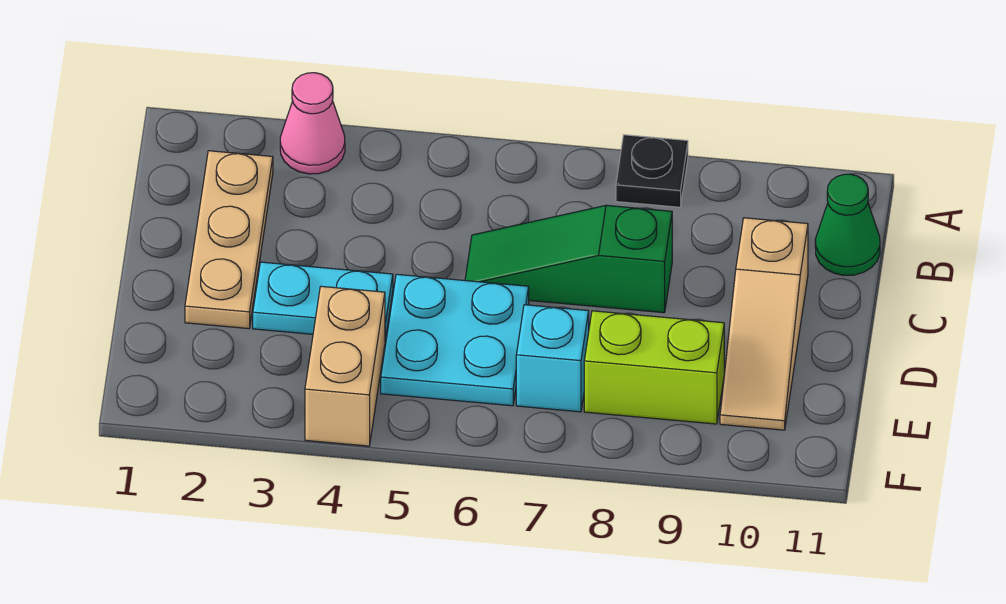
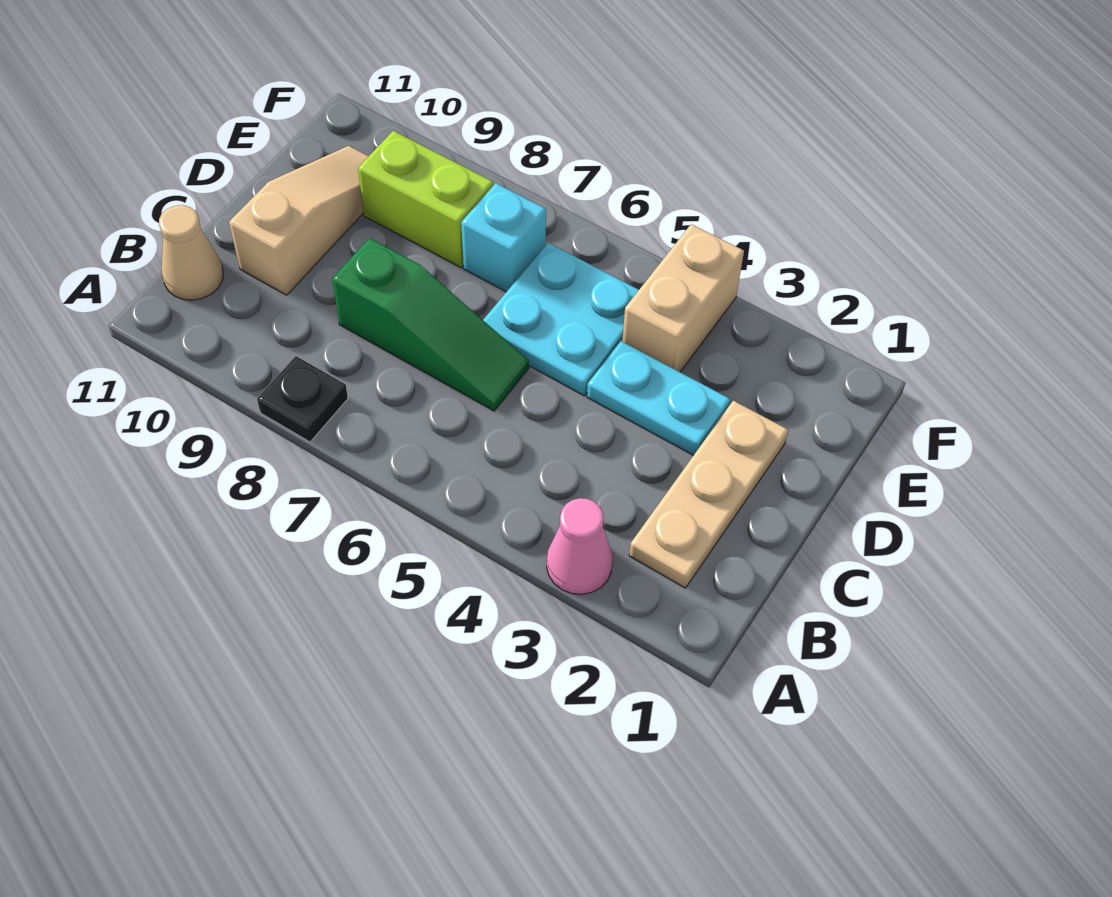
green 1x1 cone [815,174,880,275] -> tan 1x1 cone [159,205,224,300]

